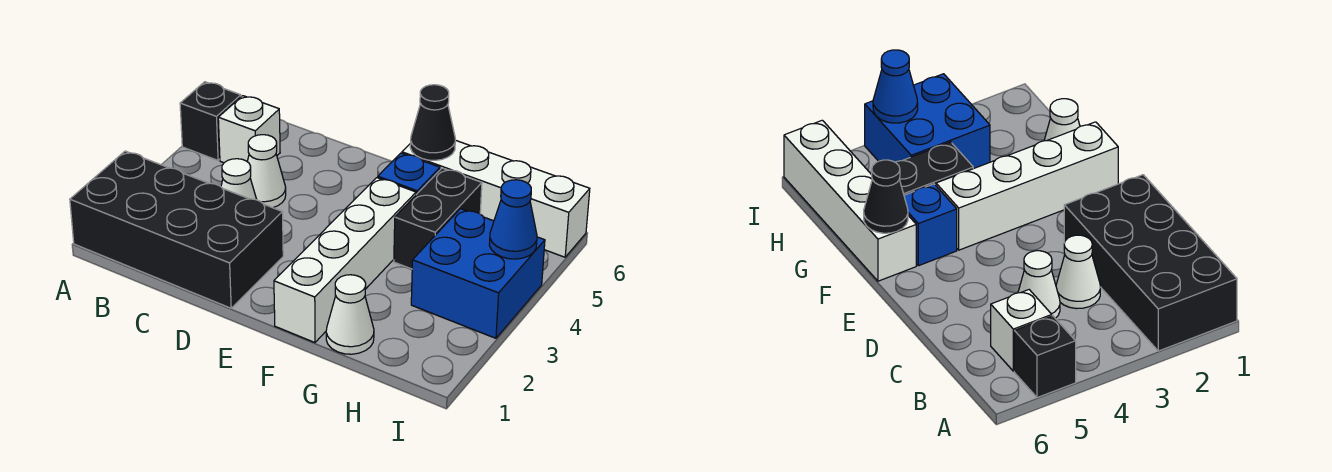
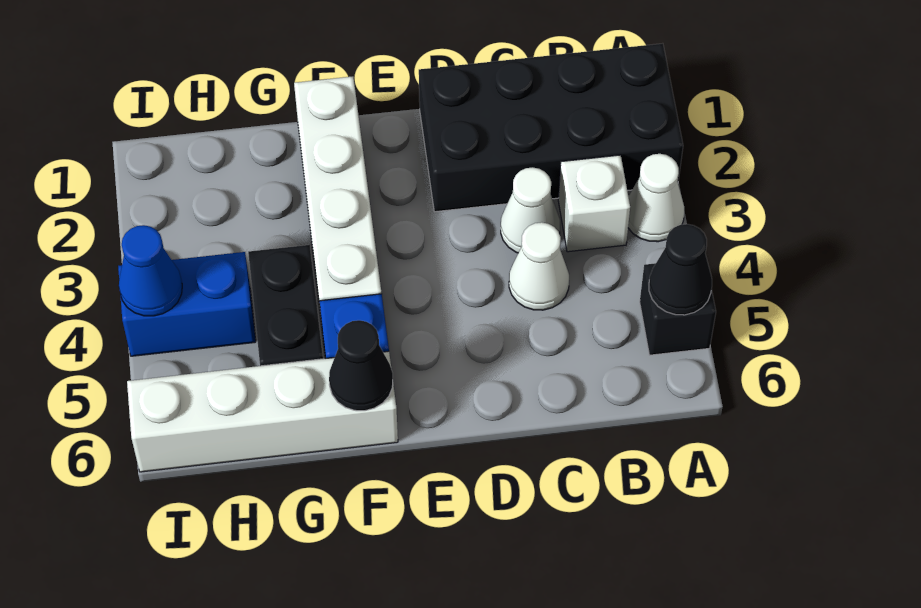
none -> black 1x1 cone [649,224,712,315]
white 1x1 brick [218,96,280,163] -> white 1x1 brick moved to [558,155,630,252]
white 1x1 cone [326,275,374,354] -> white 1x1 cone moved to [628,154,684,242]
blue 2x2 brick [411,209,545,338] -> blue 1x2 brick [118,252,256,356]

